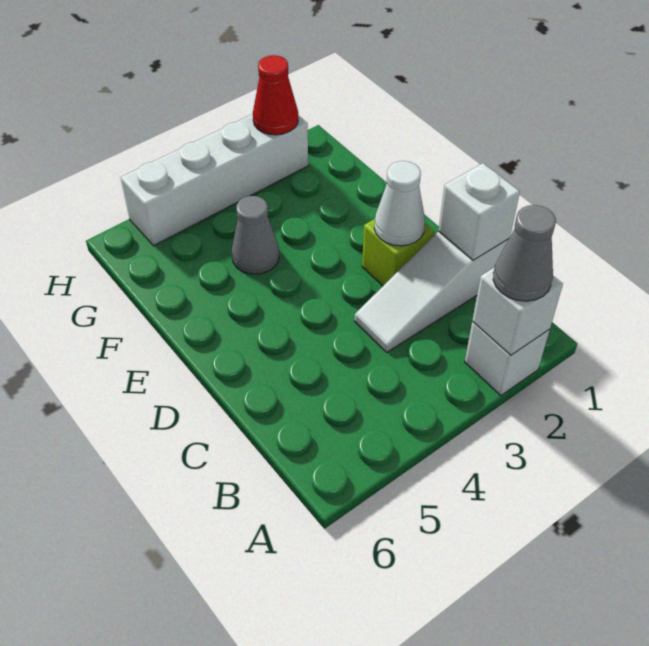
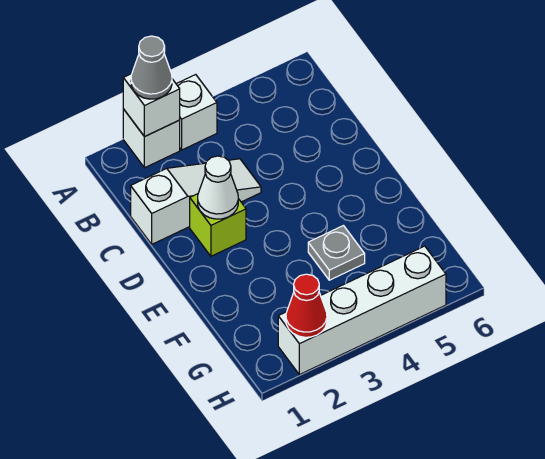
white 1x1 brick [439,163,520,260] -> white 1x1 brick moved to [177,75,217,150]
grey 1x1 cone [232,196,279,274] -> grey 1x1 plate [308,226,365,280]

